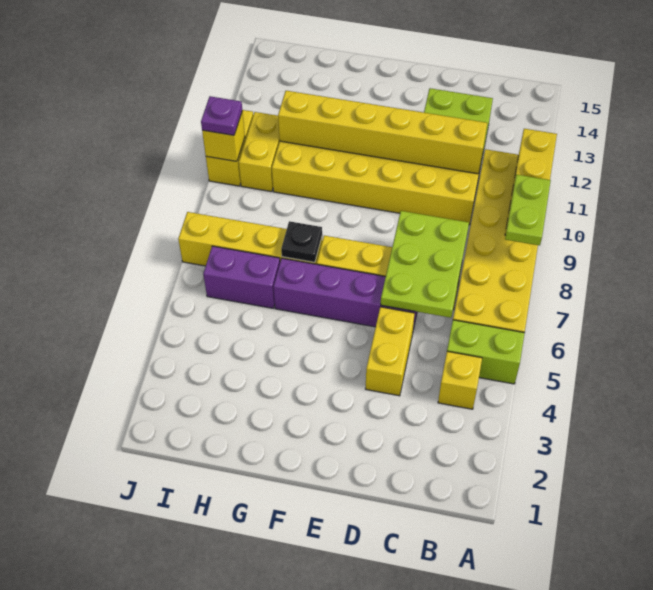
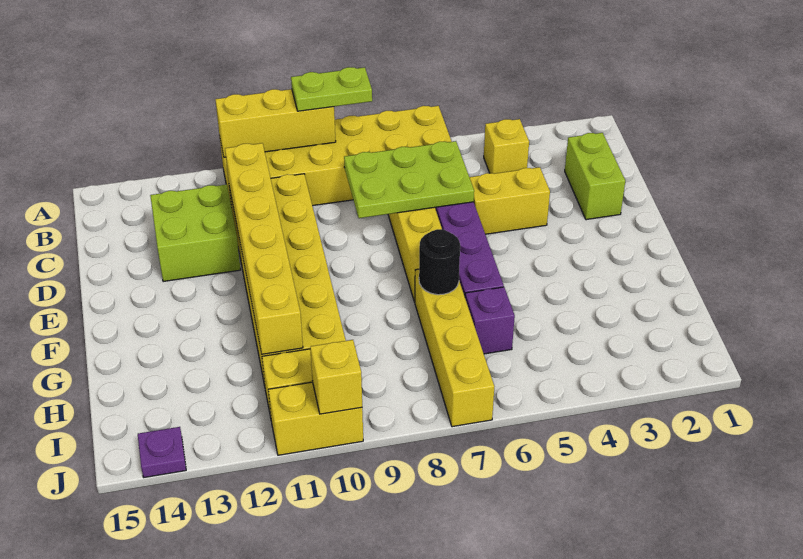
lime 1x2 brick [447,320,525,384] -> lime 1x2 brick moved to [565,133,625,220]
black 1x1 plate [281,221,322,262] -> black 1x1 round brick [419,229,460,295]
purple 1x2 brick [203,246,280,308] -> purple 1x1 brick [465,287,515,354]
purple 1x1 plate [201,96,242,135] -> purple 1x1 plate moved to [138,427,186,477]

